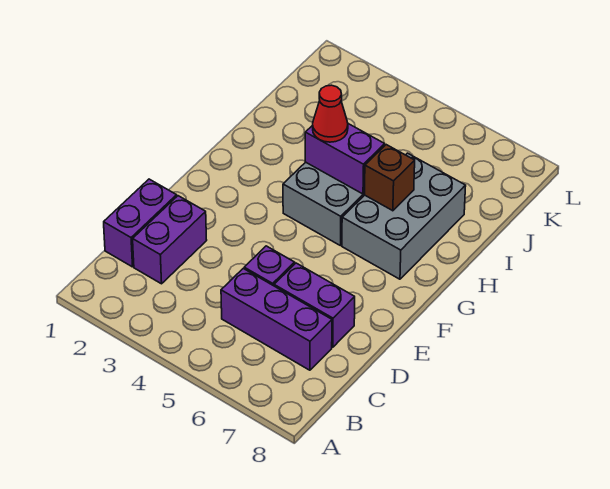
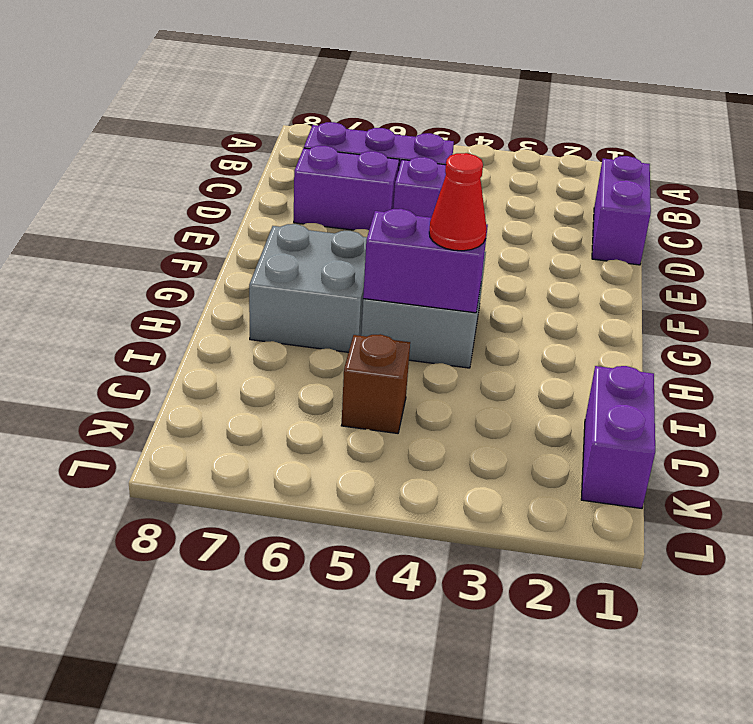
purple 1x2 brick [133,196,207,284] -> purple 1x2 brick moved to [581,366,655,508]
grey 2x3 brick [342,153,466,279] -> grey 2x2 brick [249,224,367,352]
brown 1x1 brick [364,145,415,211] -> brown 1x1 brick moved to [341,334,410,433]

